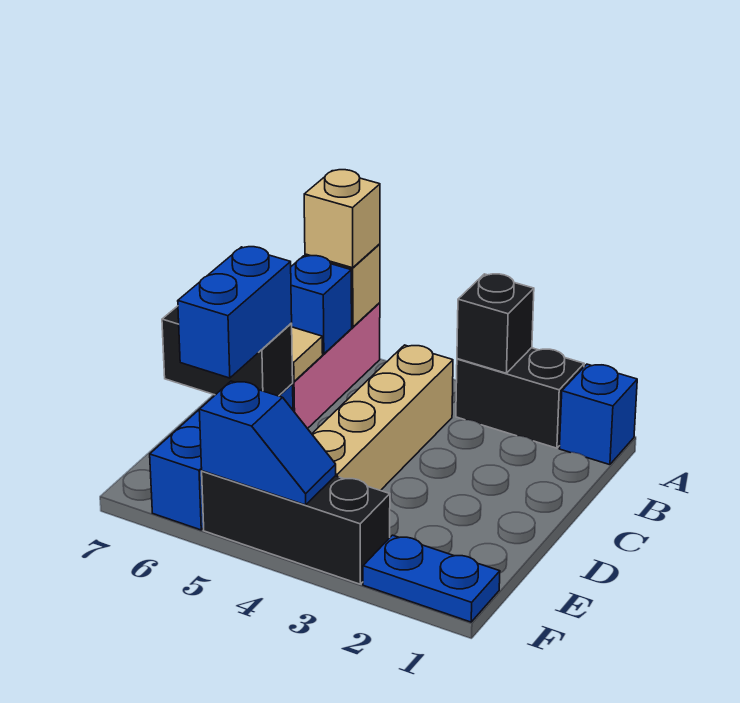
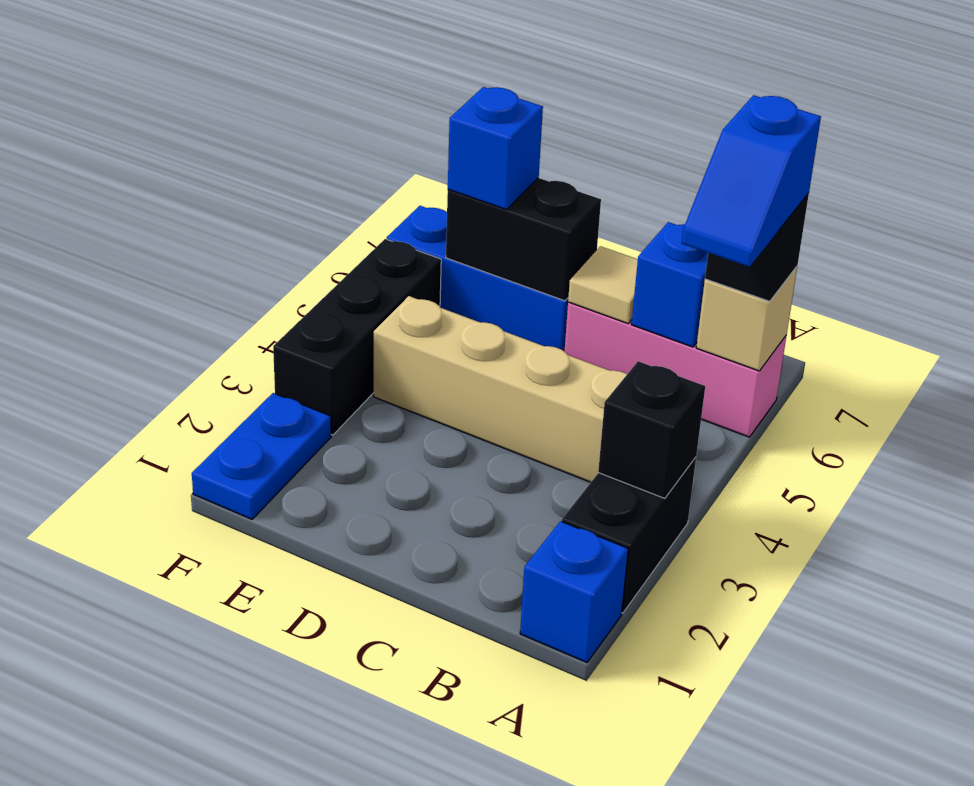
tan 1x1 brick [304,170,380,268] -> black 1x1 brick [705,193,809,301]
black 1x2 brick [162,306,293,396] -> black 1x2 brick turned to [446,178,601,301]
blue 1x2 brick [178,247,292,378] -> blue 1x1 brick [448,87,543,210]
blue 1x2 slope [199,381,336,505] -> blue 1x2 slope moved to [682,95,821,267]

